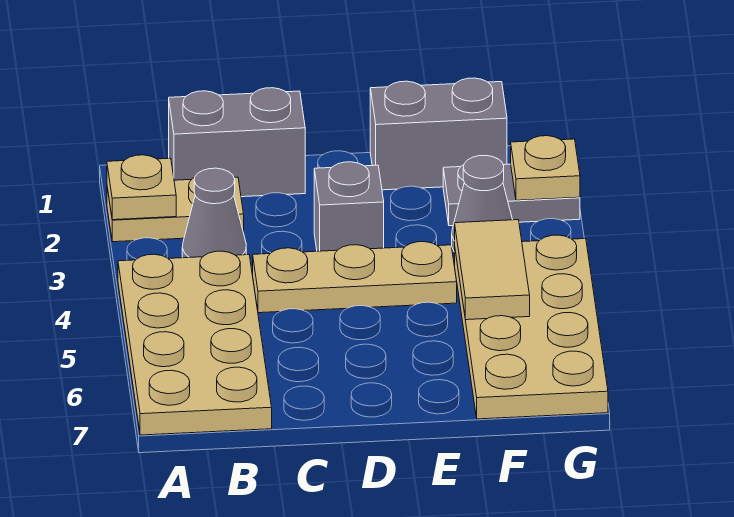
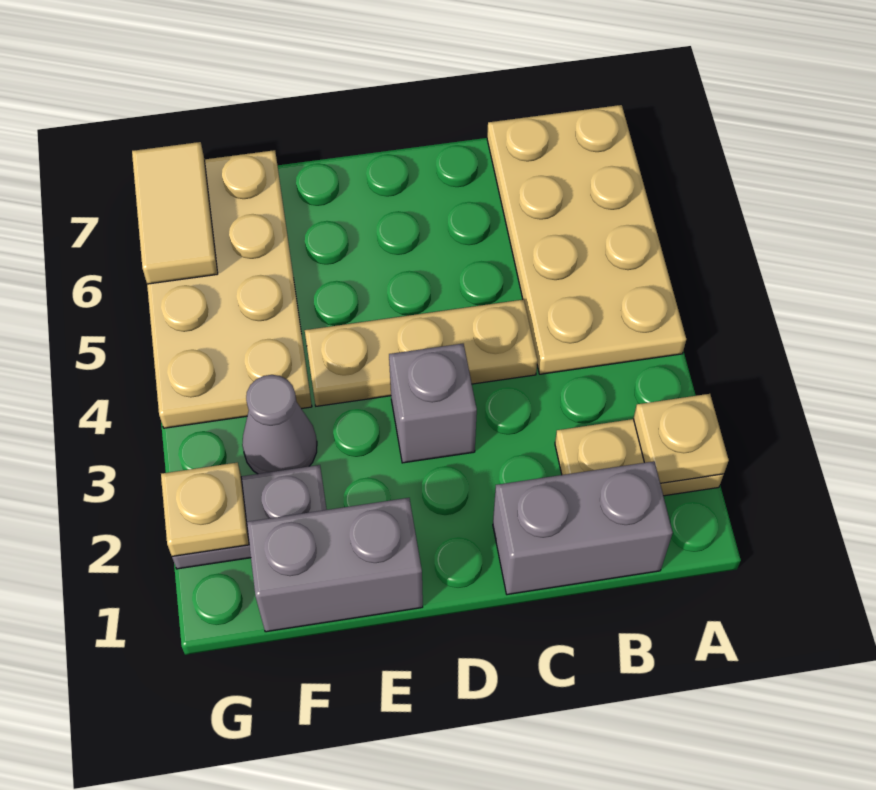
grey 1x1 cone [182,168,246,258] -> none
tan 1x2 tile [455,220,530,320] -> tan 1x2 tile moved to [132,142,218,284]

